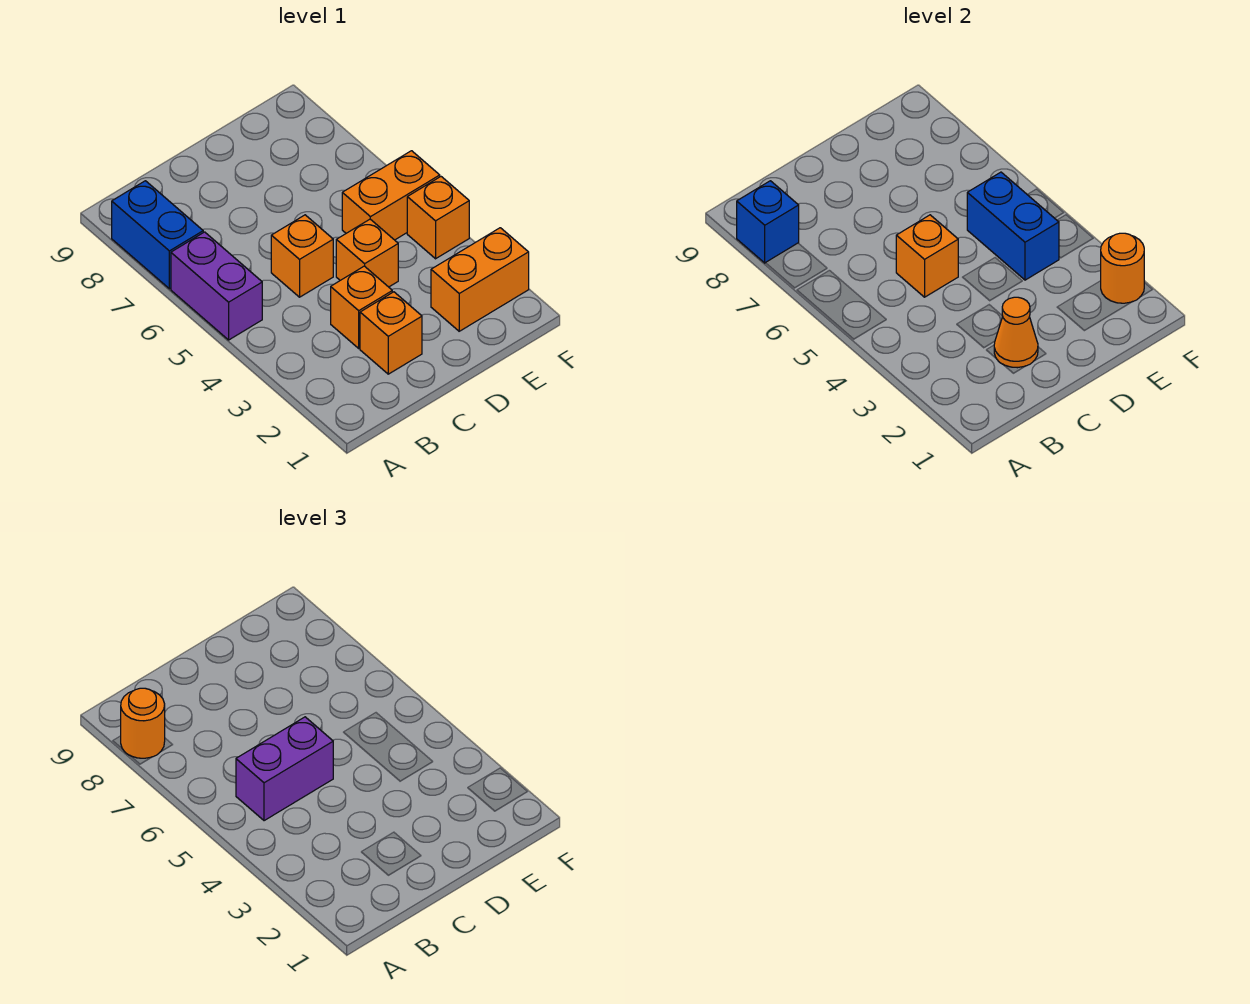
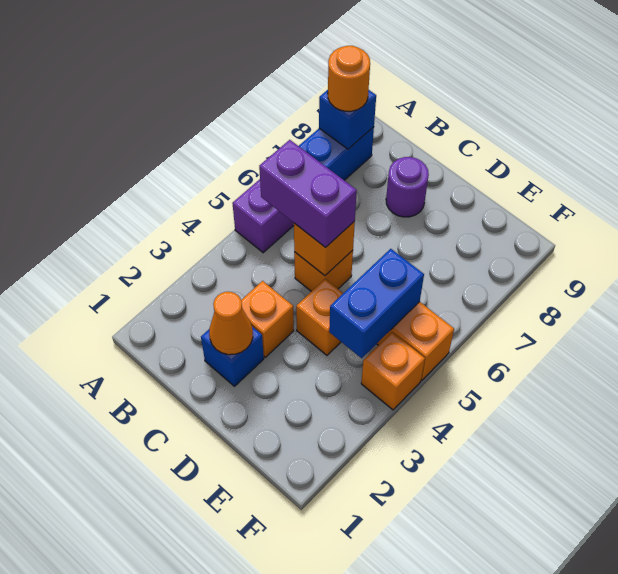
orange 1x1 brick [360,292,422,374] -> blue 1x1 brick [201,327,264,386]
none -> purple 1x1 round brick [386,157,429,217]
orange 1x2 brick [431,228,529,331] -> none
orange 1x1 round brick [1101,233,1144,303] -> none

